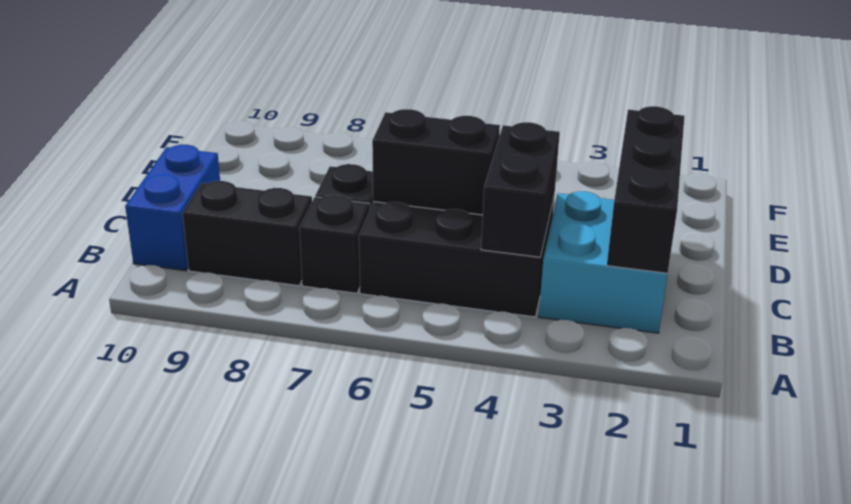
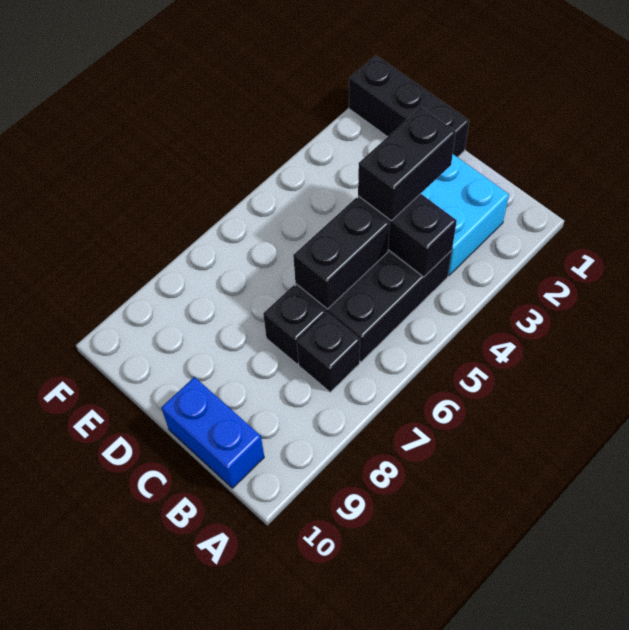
black 1x3 brick [607,106,684,273] -> black 1x3 brick moved to [349,55,469,157]
black 1x2 brick [182,181,312,286] -> black 1x2 brick moved to [358,107,456,221]

